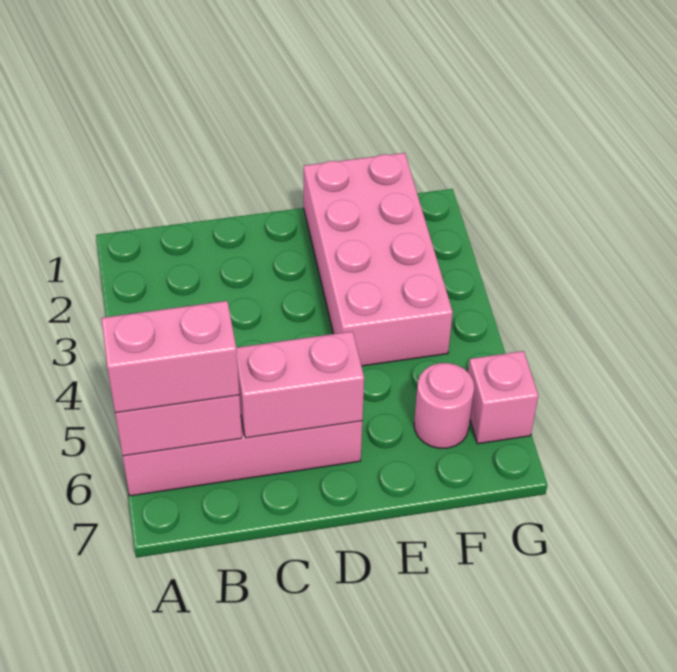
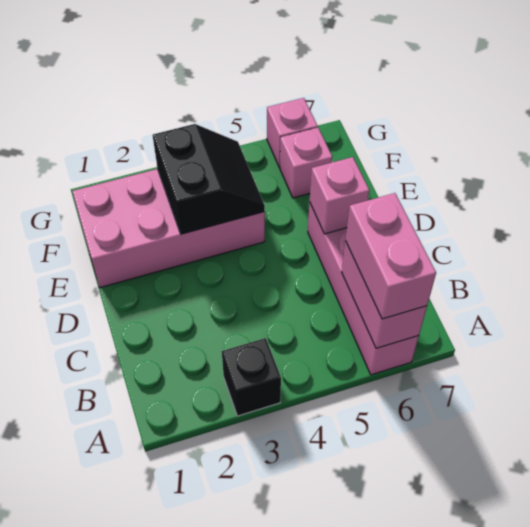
none -> black 1x1 brick [222,338,281,416]
pink 1x2 brick [236,331,364,438] -> pink 1x1 brick [310,157,369,234]
none -> black 2x2 slope [153,124,265,234]
pink 1x1 round brick [414,363,474,448] -> pink 1x1 brick [280,128,332,198]

